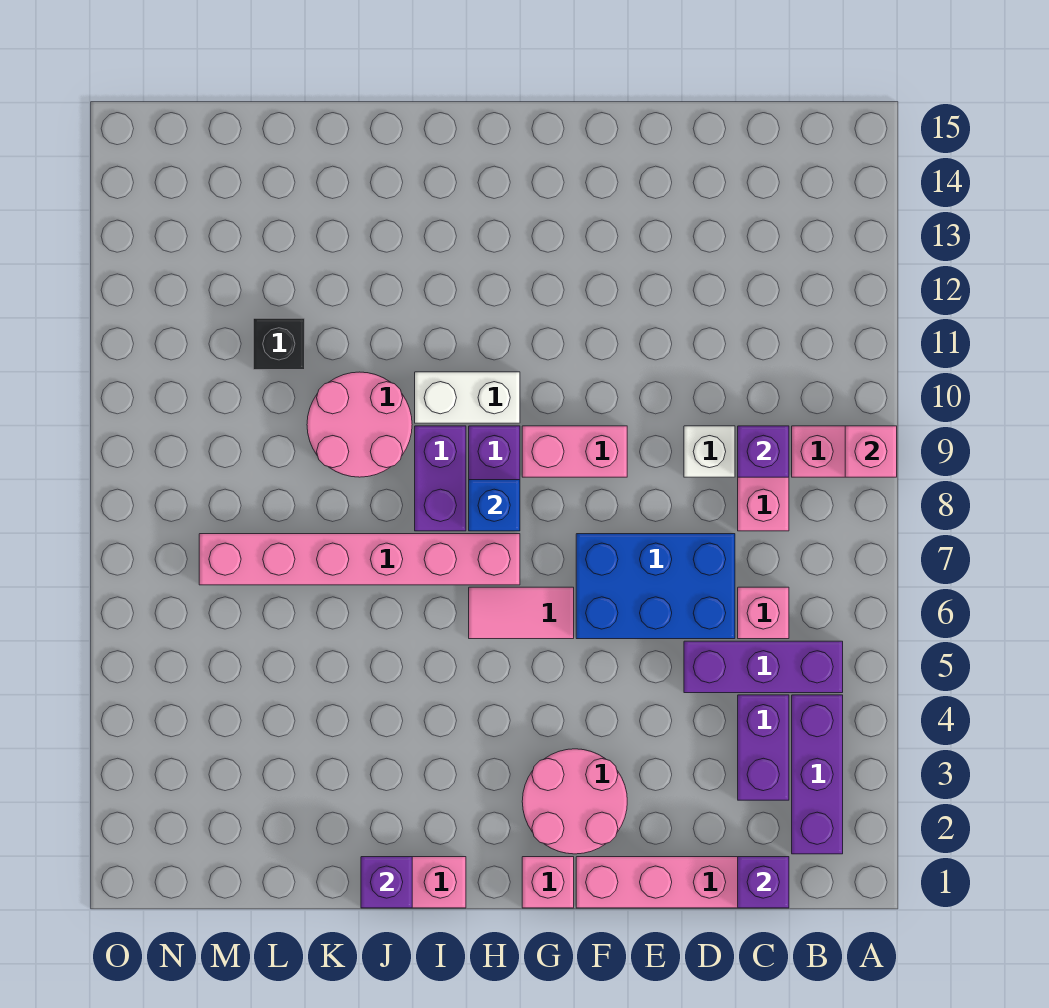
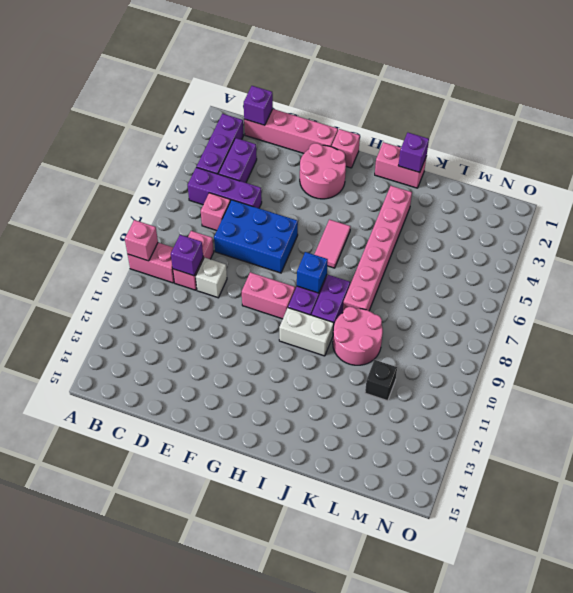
pink 1x2 tile [469,587,574,639] -> pink 1x2 tile turned to [314,219,350,268]
pink 1x6 brick [199,534,520,585] -> pink 1x6 brick turned to [343,186,412,311]

